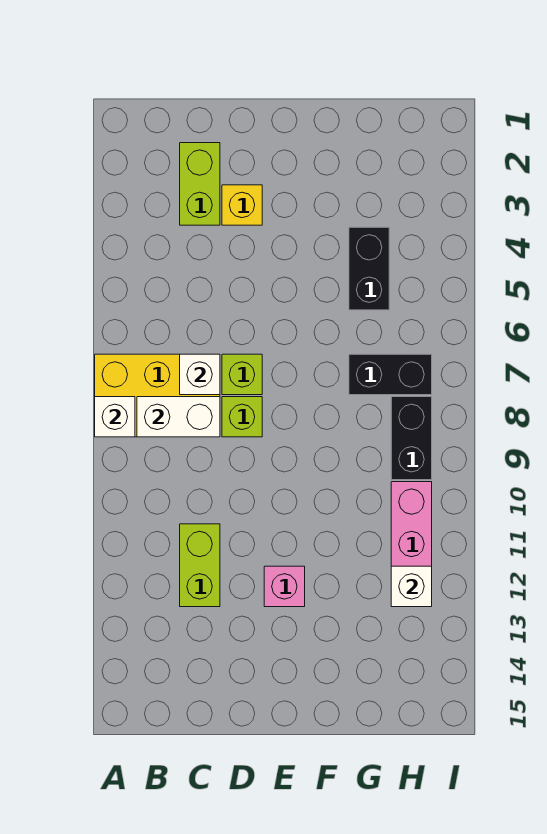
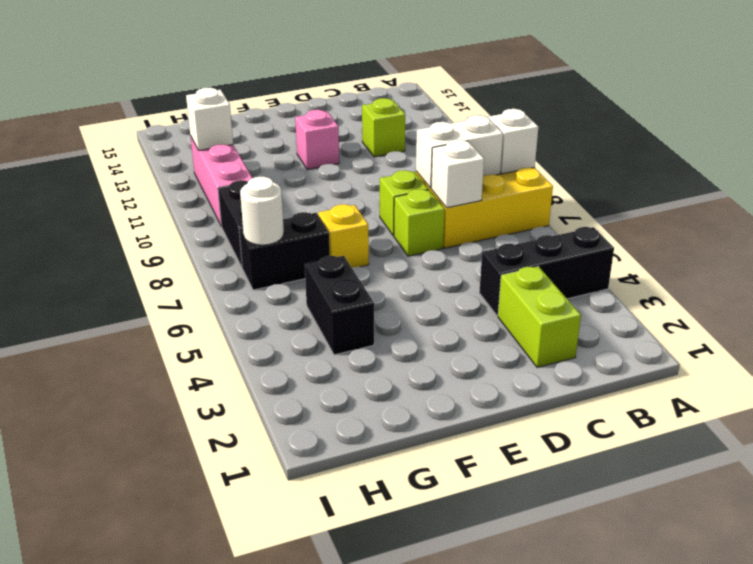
none -> black 1x3 brick [479,227,614,316]
lime 1x2 brick [180,524,220,607] -> lime 1x1 brick [362,98,405,157]
yellow 1x1 brick [222,185,262,225] -> yellow 1x1 brick moved to [318,204,369,268]
none -> white 1x1 round brick [240,177,284,245]

